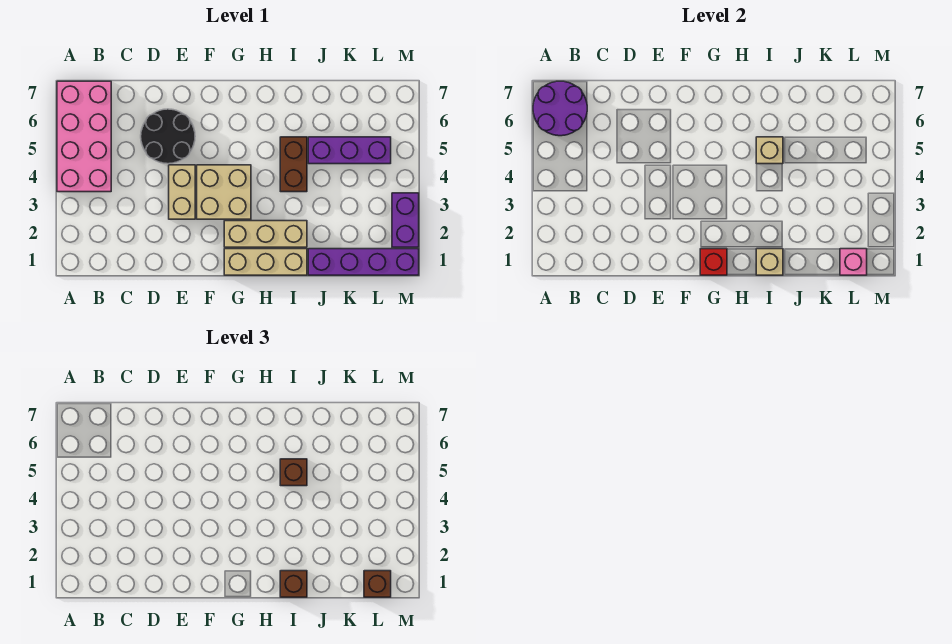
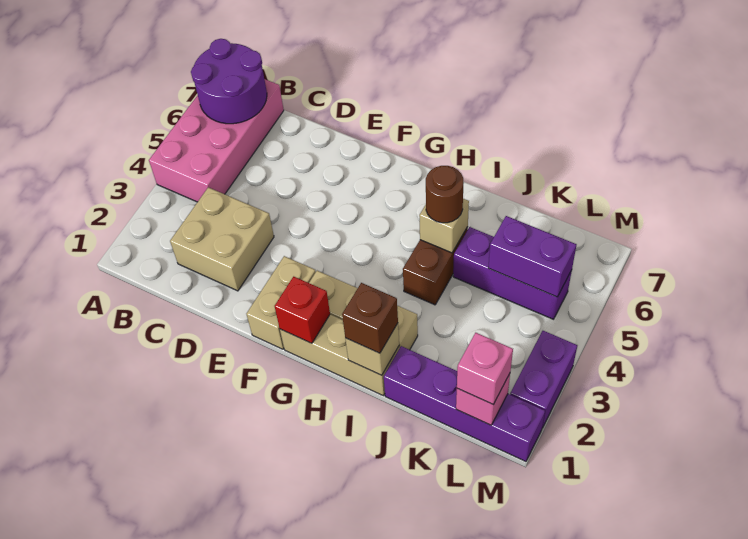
black 2x2 round brick [141,109,195,164] -> none
tan 1x2 brick [169,165,195,219] -> tan 1x2 brick moved to [246,256,316,349]
tan 2x2 brick [197,165,251,219] -> tan 2x2 brick moved to [170,187,274,291]
brown 1x1 brick [280,459,307,486] -> brown 1x1 round brick [426,166,464,223]
none -> purple 1x2 brick [488,216,577,297]
brown 1x1 brick [364,571,391,597] -> pink 1x1 brick [457,333,513,404]

